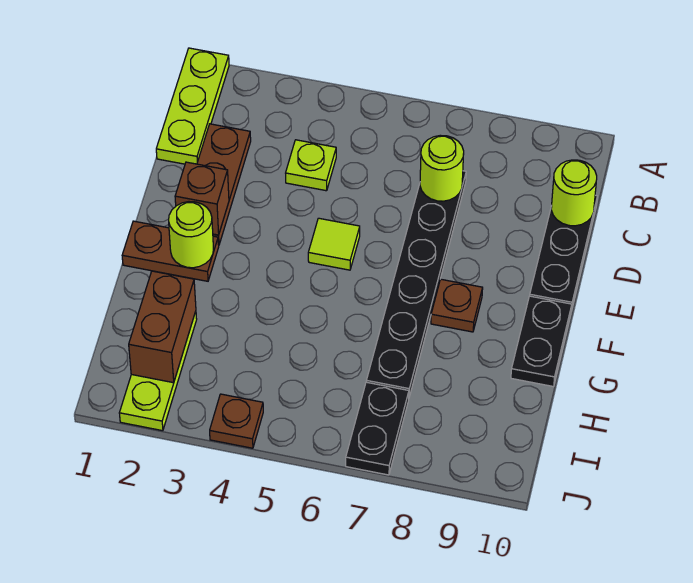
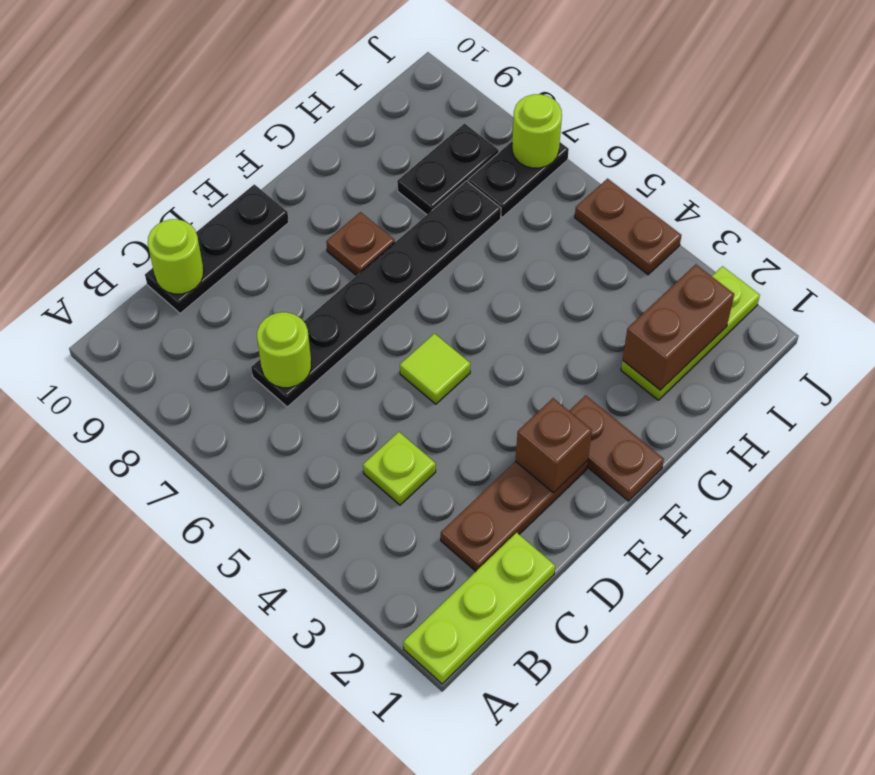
lime 1x1 round brick [169,202,213,268] -> lime 1x1 round brick moved to [512,94,562,168]
black 1x2 plate [511,296,572,387] -> black 1x2 plate moved to [397,124,499,215]
brown 1x1 plate [210,394,263,448] -> brown 1x2 plate [575,179,682,275]

